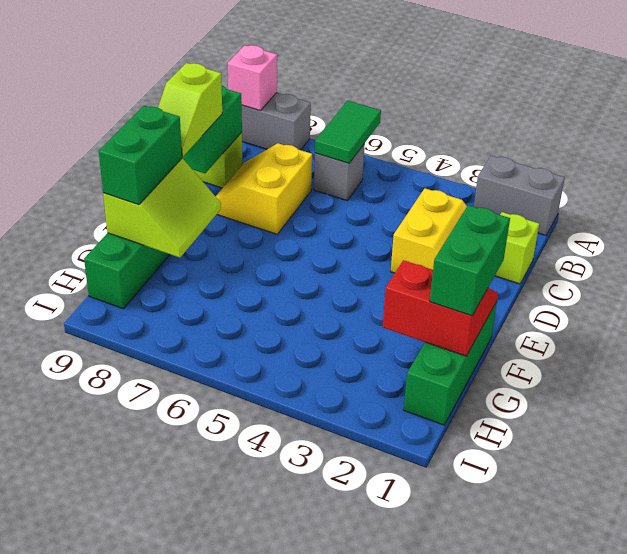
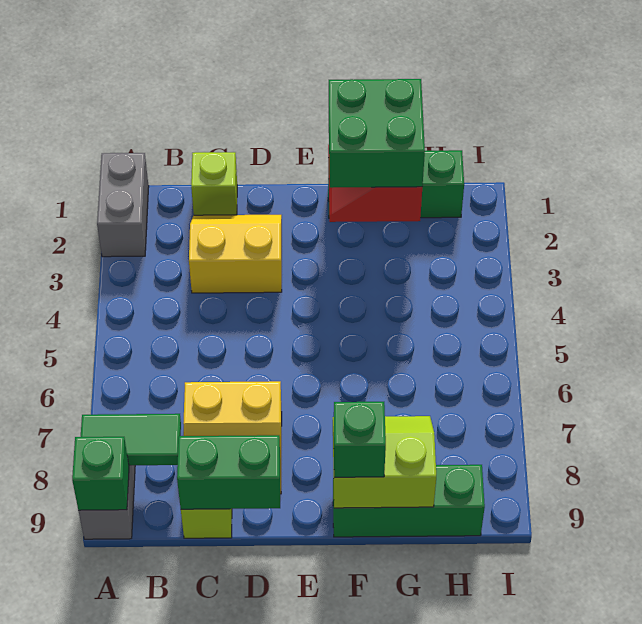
green 1x2 tile [315,101,381,163] -> green 1x2 tile moved to [81,414,181,465]
pink 1x1 brick [228,45,277,111] -> green 1x1 brick [72,437,129,510]
grey 1x1 brick [314,144,365,200] -> none
lime 1x2 slope [158,63,222,157] -> none
green 1x2 brick [430,205,510,316] -> green 2x2 brick [329,79,425,188]
green 1x2 brick [99,106,182,205] -> green 1x1 brick [334,402,386,477]

